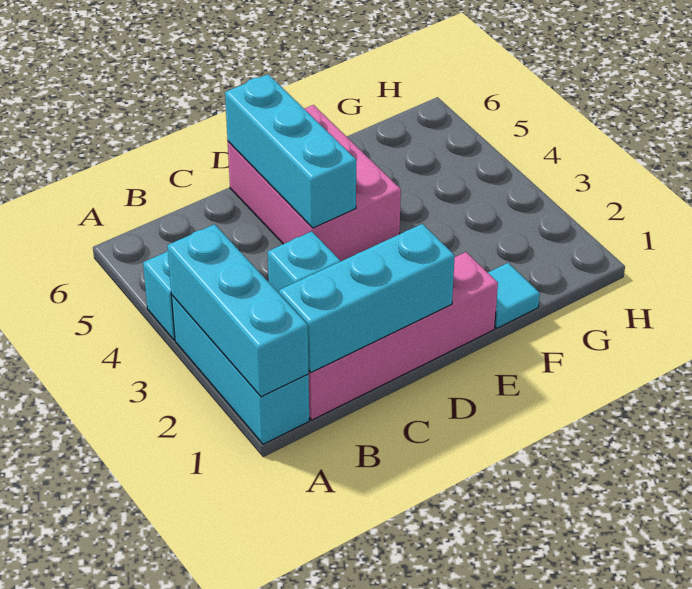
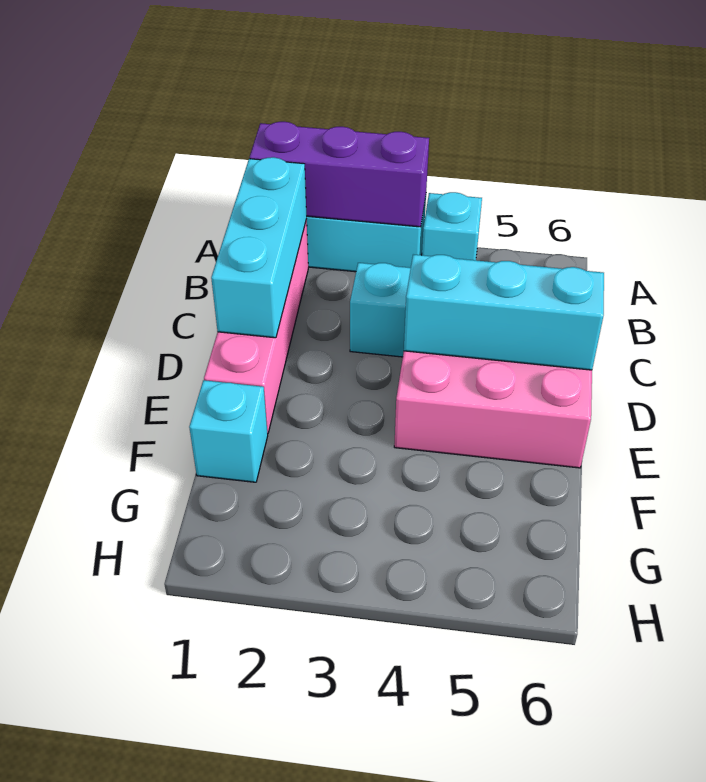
cyan 1x3 brick [167,224,309,397] -> purple 1x3 brick [250,122,429,227]
cyan 1x1 tile [488,263,540,328] -> cyan 1x1 brick [189,380,268,482]

